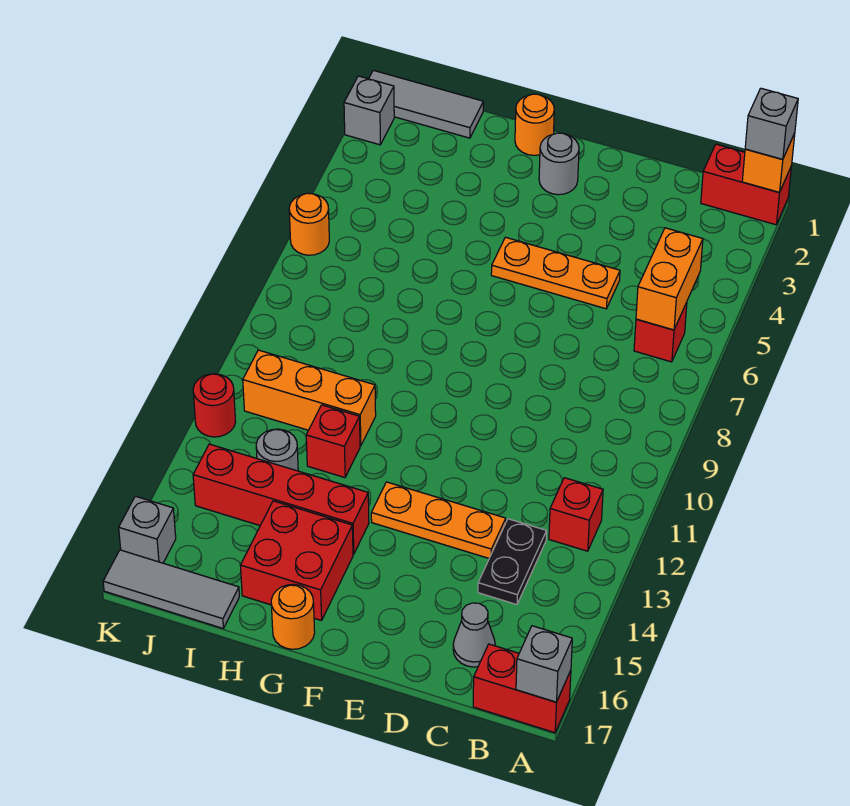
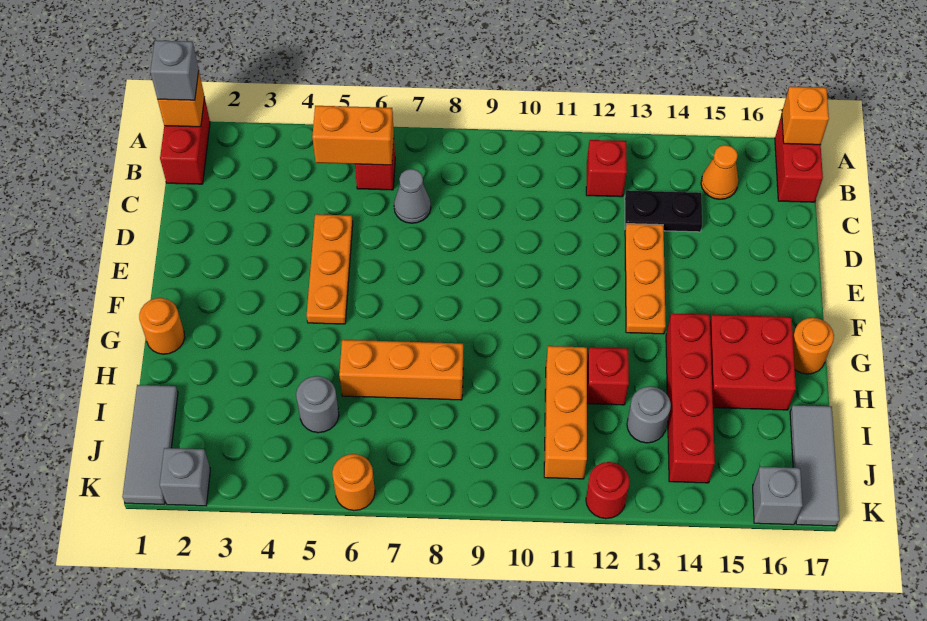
grey 1x1 brick [516,626,572,702] -> orange 1x1 brick [782,87,829,145]
none -> orange 1x1 cone [701,145,738,199]
grey 1x1 cone [453,603,495,667] -> grey 1x1 cone moved to [394,169,431,223]
grey 1x1 round brick [539,133,579,195] -> grey 1x1 round brick moved to [296,376,339,433]
none -> orange 1x3 brick [339,340,463,400]

